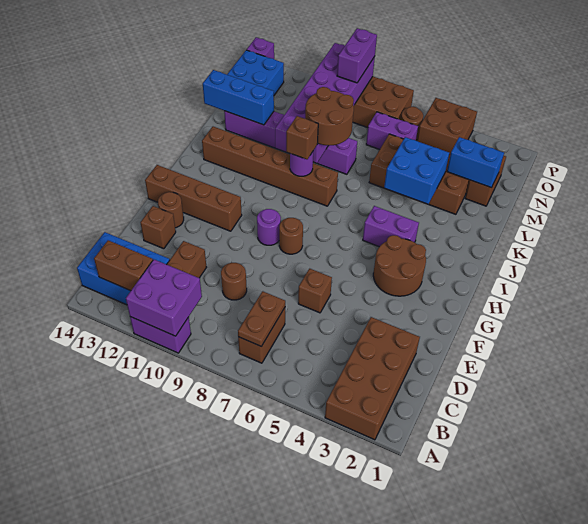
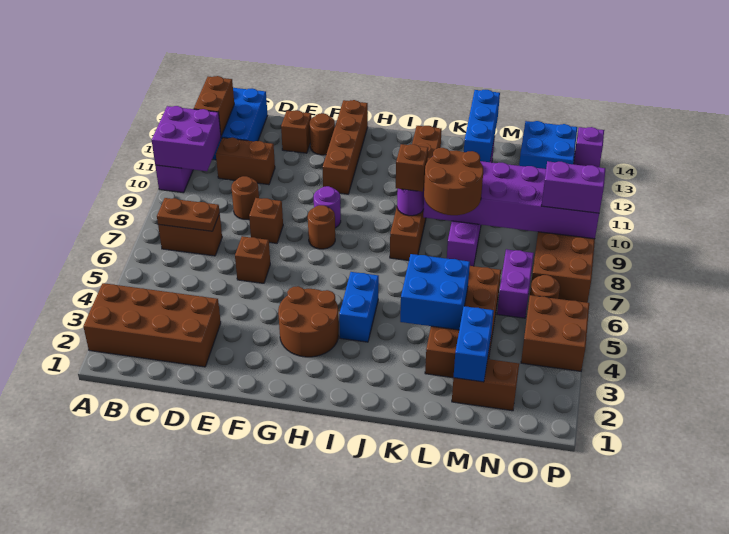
none -> brown 1x1 brick [249,198,283,243]
purple 1x2 brick [363,206,419,247] -> blue 1x2 brick [339,272,379,342]

